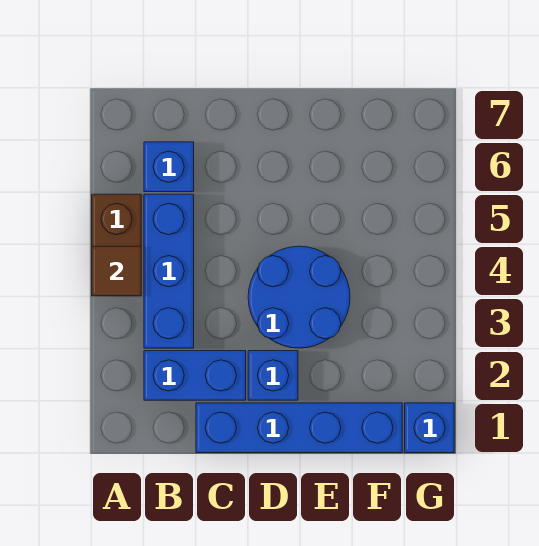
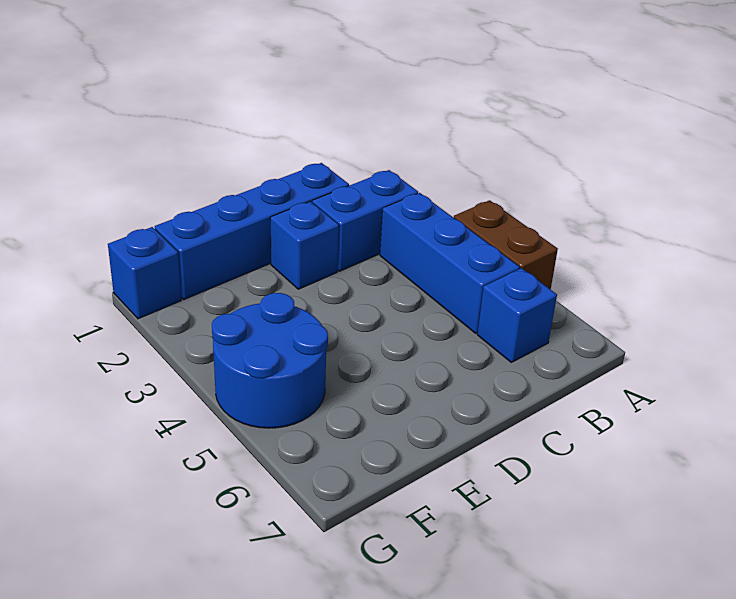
brown 1x1 tile [92,246,141,296] -> none
blue 2x2 round brick [248,246,350,348] -> blue 2x2 round brick moved to [212,293,328,428]

